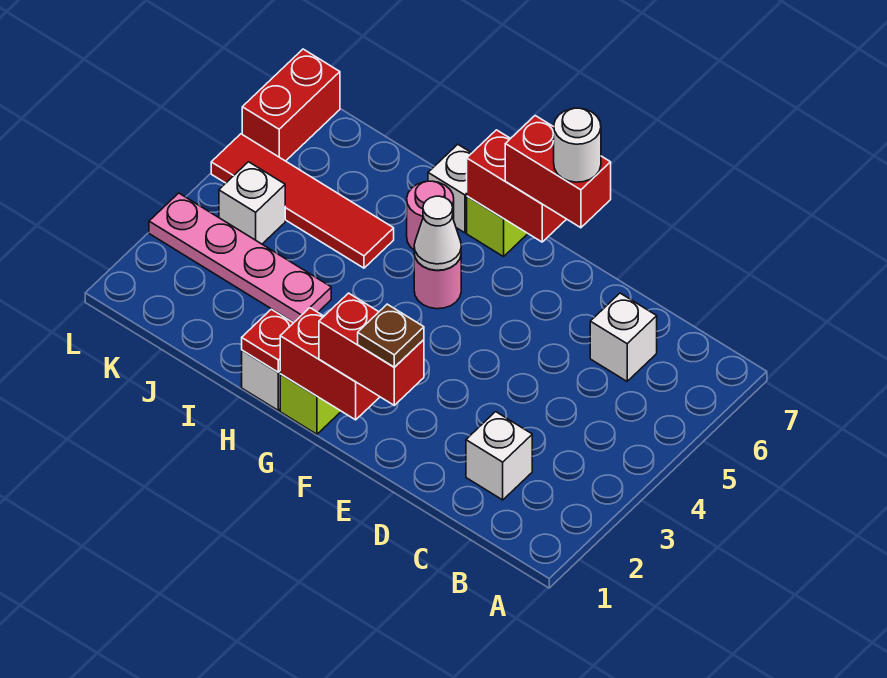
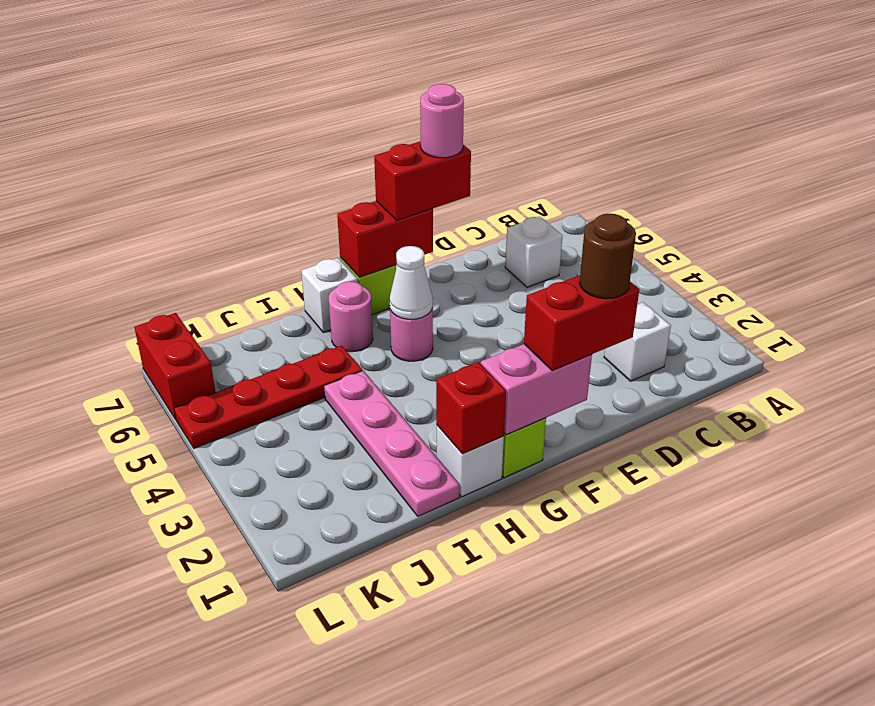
brown 1x1 plate [358,304,424,367] -> brown 1x1 round brick [579,214,636,299]
white 1x1 round brick [554,108,601,182] -> pink 1x1 round brick [420,84,464,158]
red 1x2 brick [280,308,380,420] -> pink 1x2 brick [481,344,592,435]
red 1x1 plate [242,309,293,372] -> red 1x1 brick [436,362,506,454]
pink 1x4 plate [149,193,331,323] -> pink 1x4 plate turned to [324,371,460,516]
red 1x4 tile [211,134,394,268] -> red 1x4 plate [174,346,362,448]
white 1x1 brick [219,162,285,244] -> none

